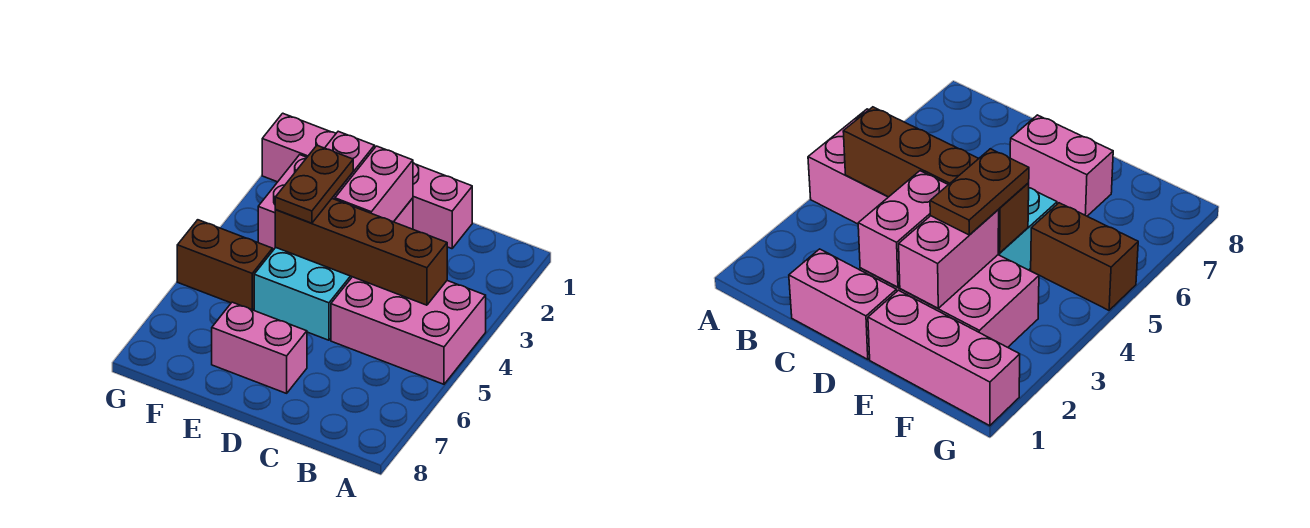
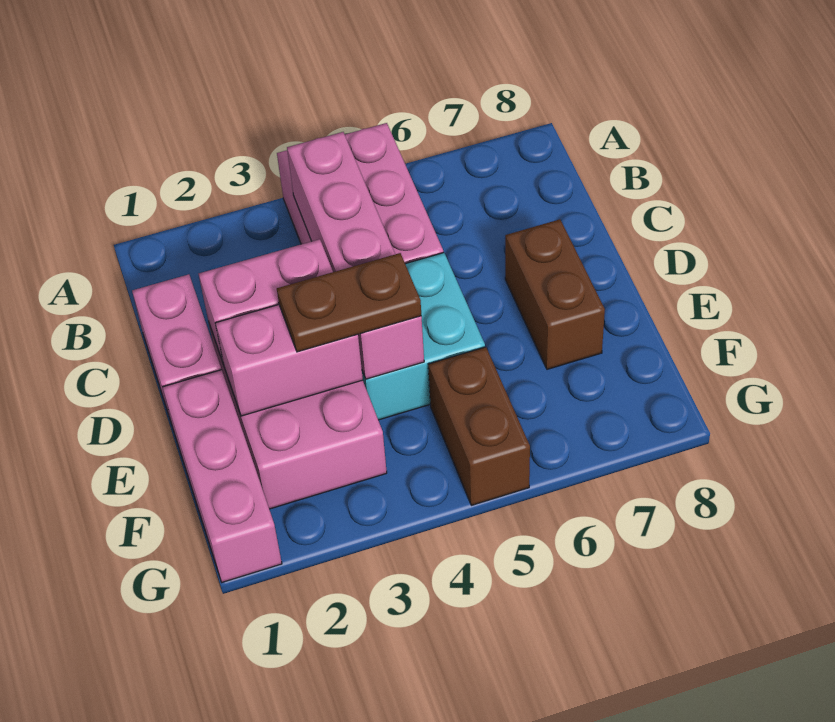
brown 1x4 brick [275,199,447,305] -> pink 1x4 brick [287,132,424,379]
pink 1x2 brick [212,302,307,393] -> brown 1x2 brick [505,219,605,369]

